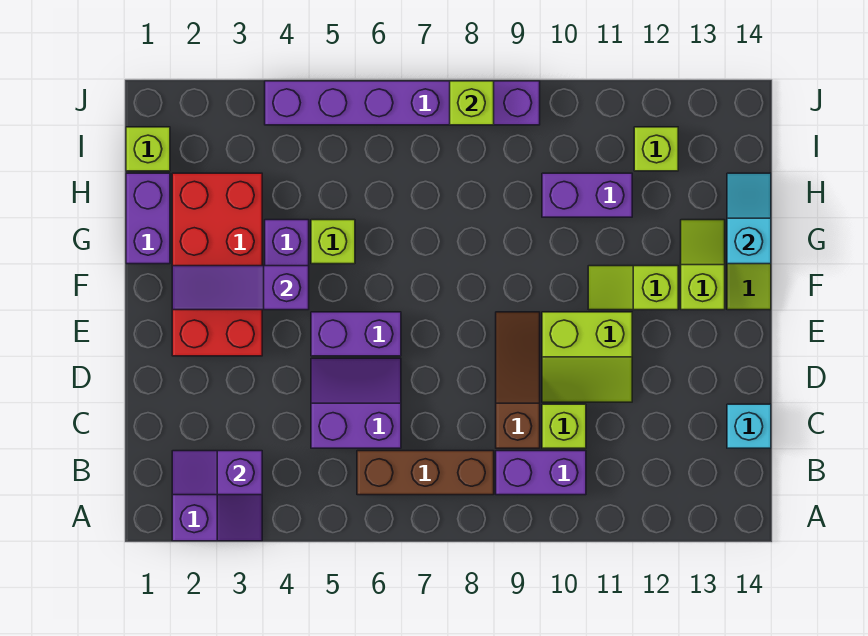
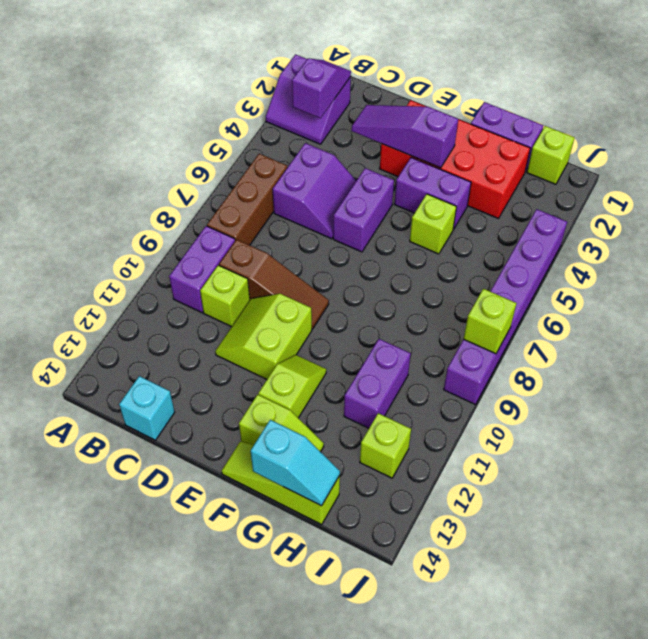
purple 1x3 slope [172,266,309,310] -> purple 1x3 slope turned to [351,105,458,168]

